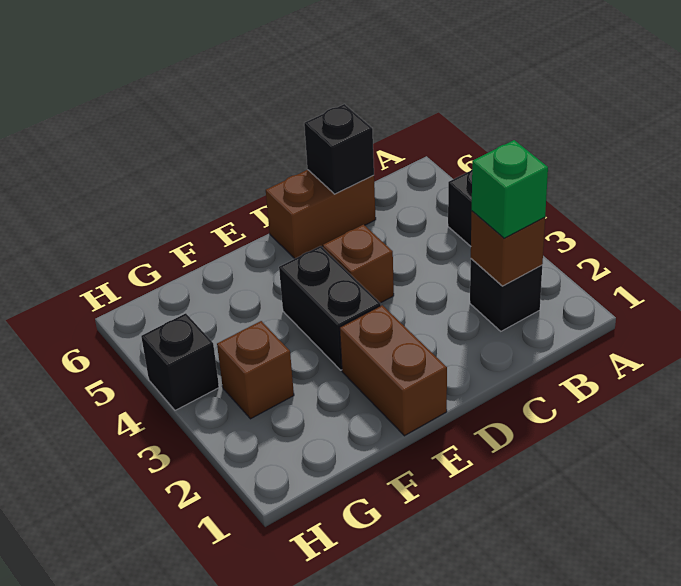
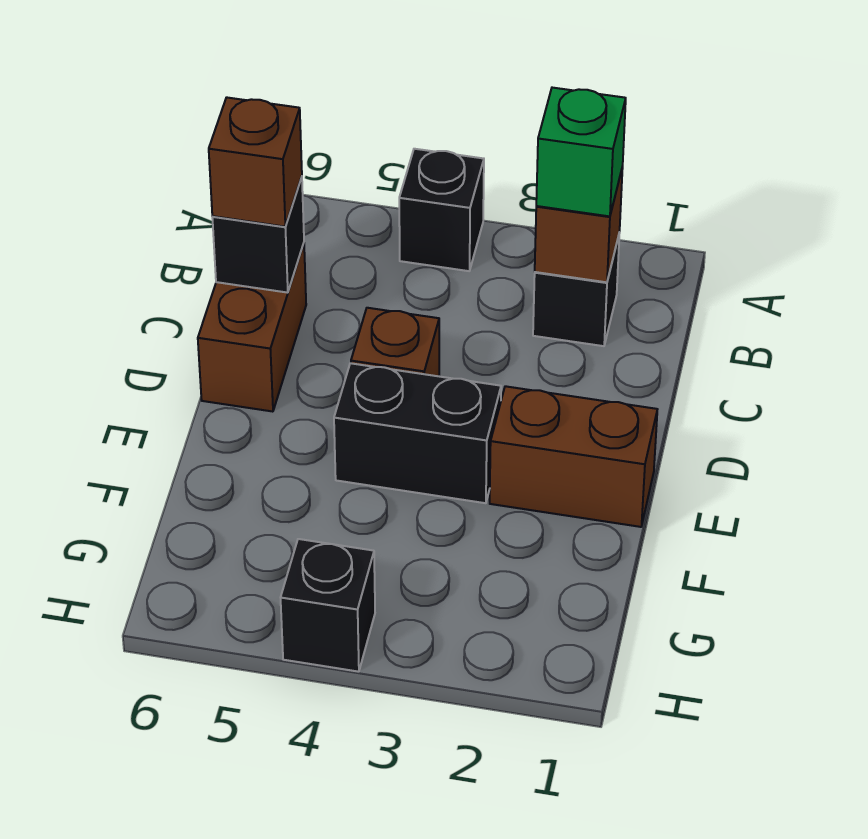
brown 1x1 brick [217,321,294,419] -> brown 1x1 brick moved to [209,97,302,227]

